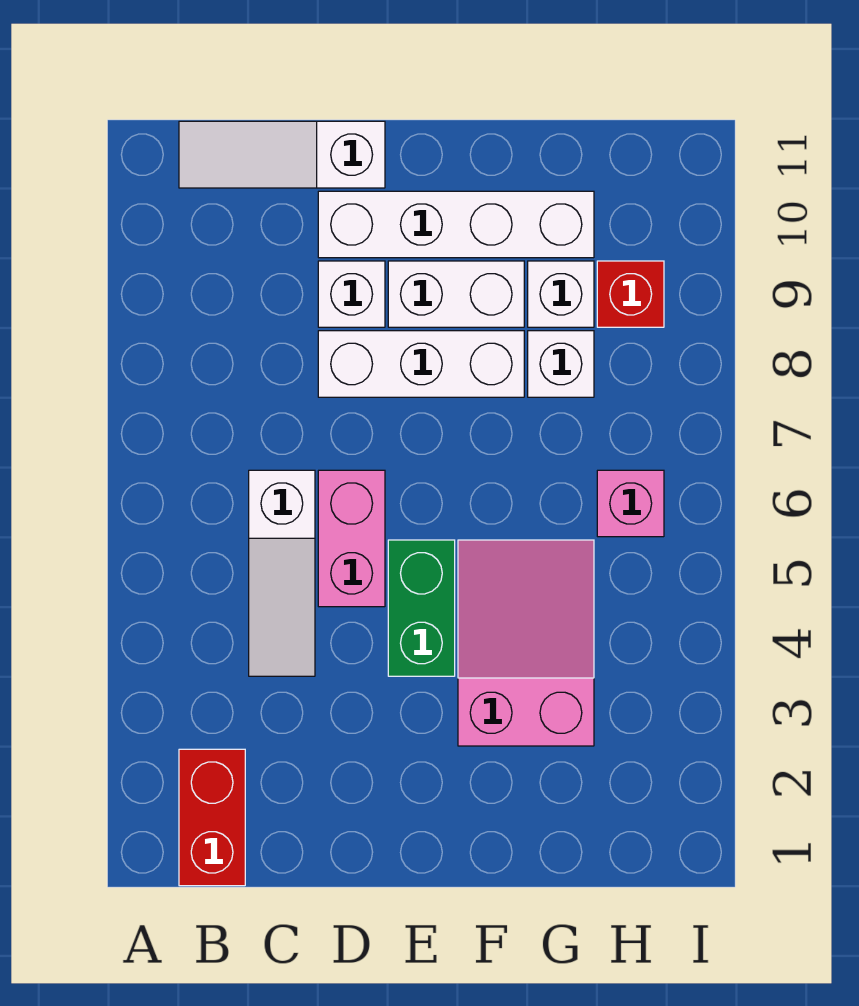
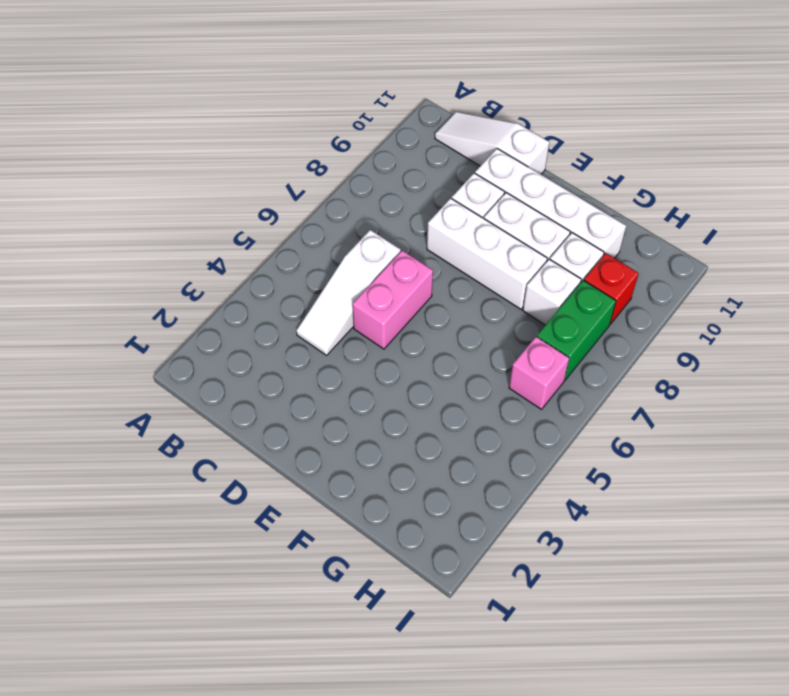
red 1x2 brick [179,749,245,886] -> none
green 1x2 brick [388,540,455,676] -> green 1x2 brick moved to [537,280,616,380]
pink 2x3 slope [458,540,594,746] -> none

